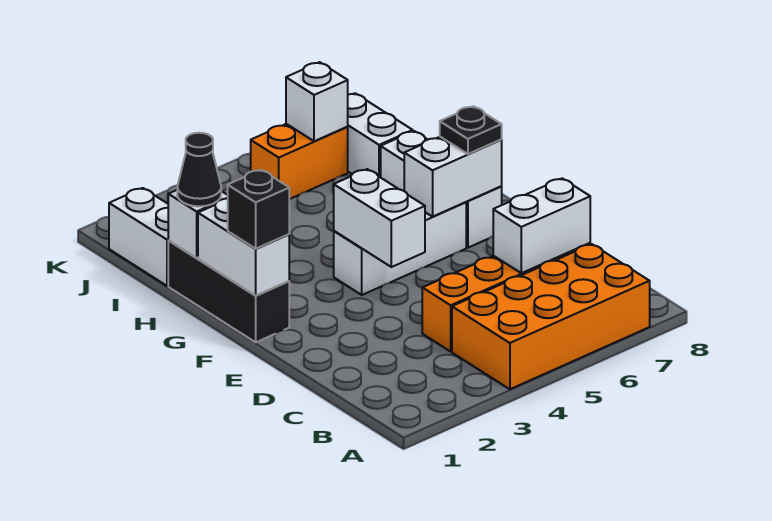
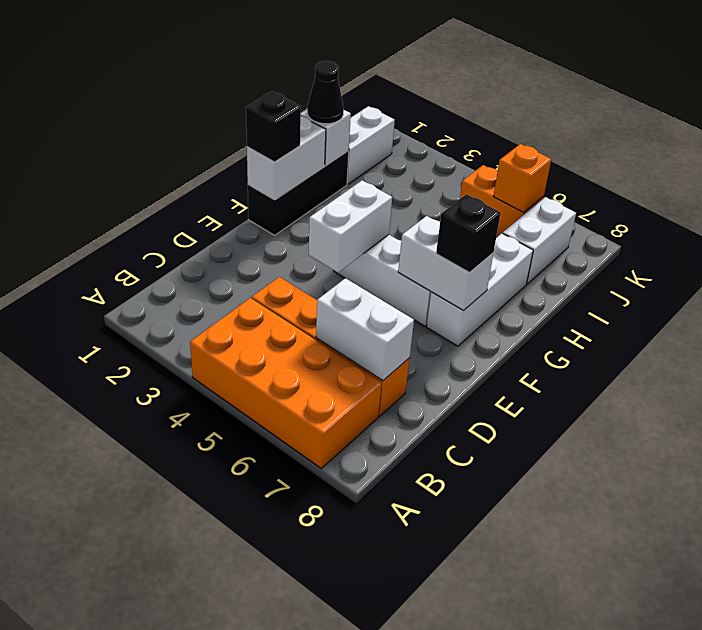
black 1x1 plate [440,106,502,154] -> black 1x1 brick [436,194,500,273]
white 1x1 brick [286,62,348,141] -> orange 1x1 brick [493,144,551,213]

